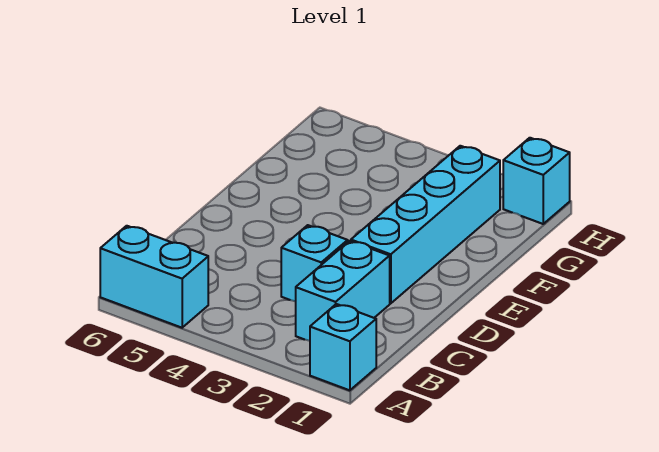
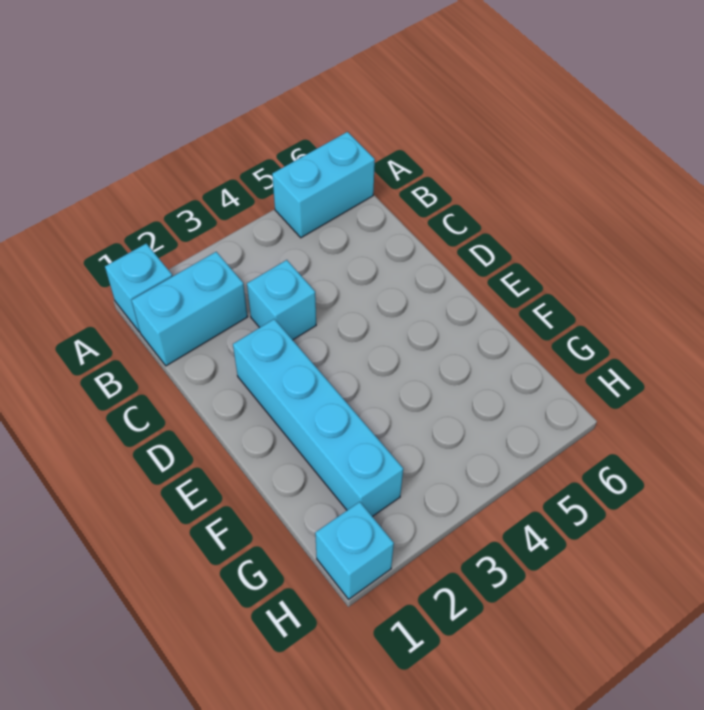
cyan 1x2 brick [296,241,390,341] -> cyan 1x2 brick turned to [132,252,248,366]

